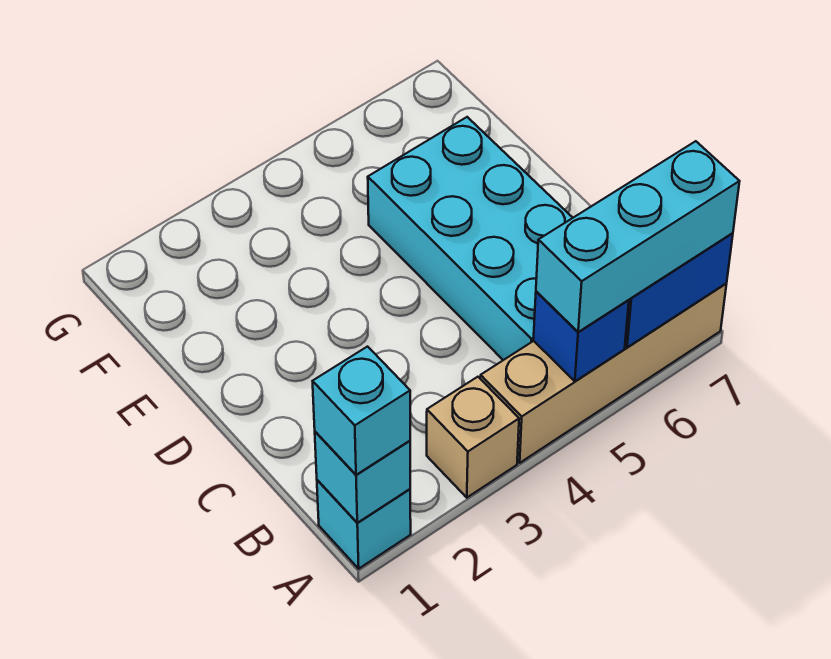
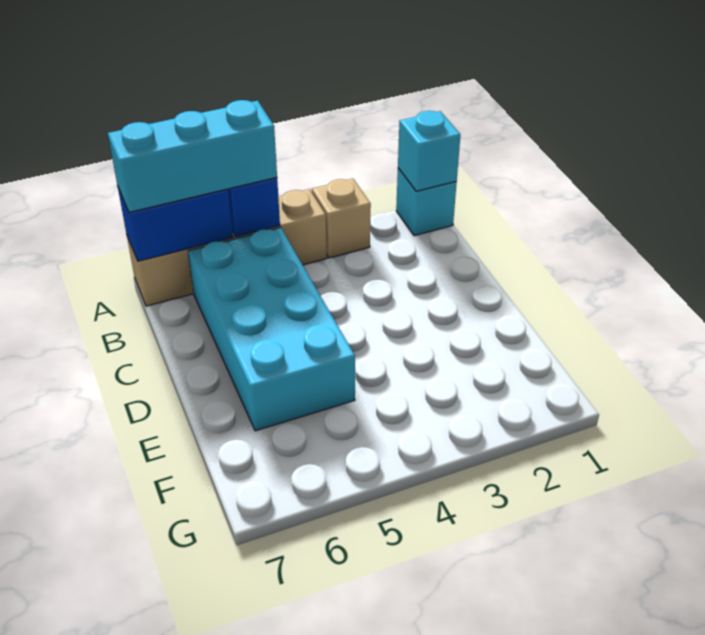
cyan 1x1 brick [313,347,410,475] -> none

